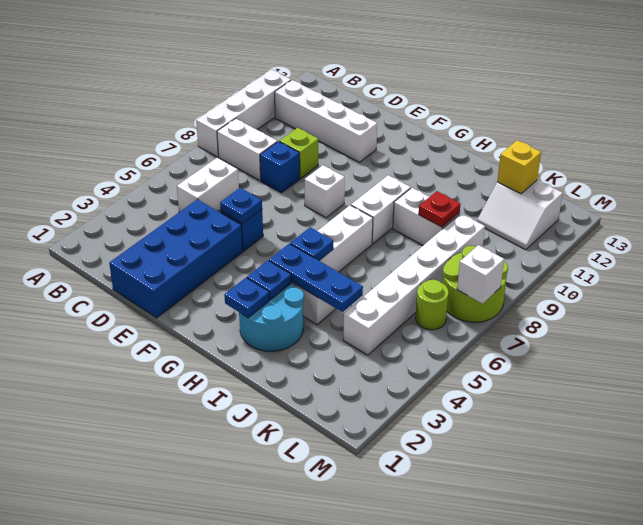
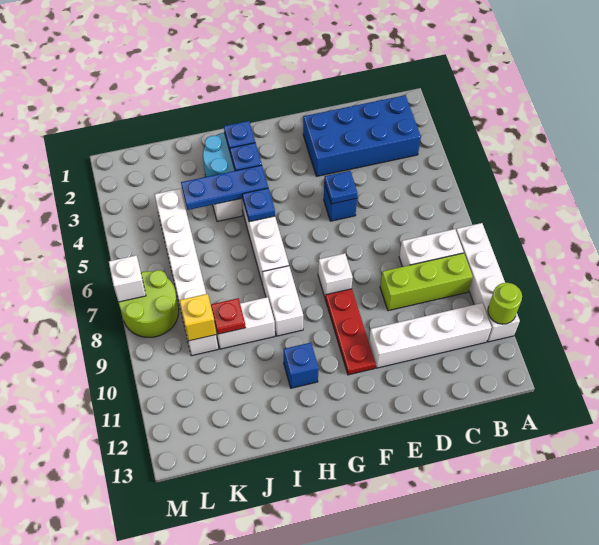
white 1x2 brick [177,157,239,212] -> none
blue 2x4 brick [109,199,243,318] -> blue 2x4 brick turned to [303,95,421,176]
blue 1x1 brick [260,141,300,193] -> blue 1x1 brick moved to [284,343,319,388]
lime 1x1 brick [279,128,318,178] -> lime 1x3 brick [380,253,473,311]
none -> red 1x3 plate [325,289,375,375]
white 2x2 slope [477,180,563,250] -> none
yellow 1x1 brick [497,140,541,194] -> yellow 1x1 brick moved to [180,294,216,341]
lime 1x1 round brick [416,280,449,330] -> lime 1x1 round brick moved to [488,283,522,324]

